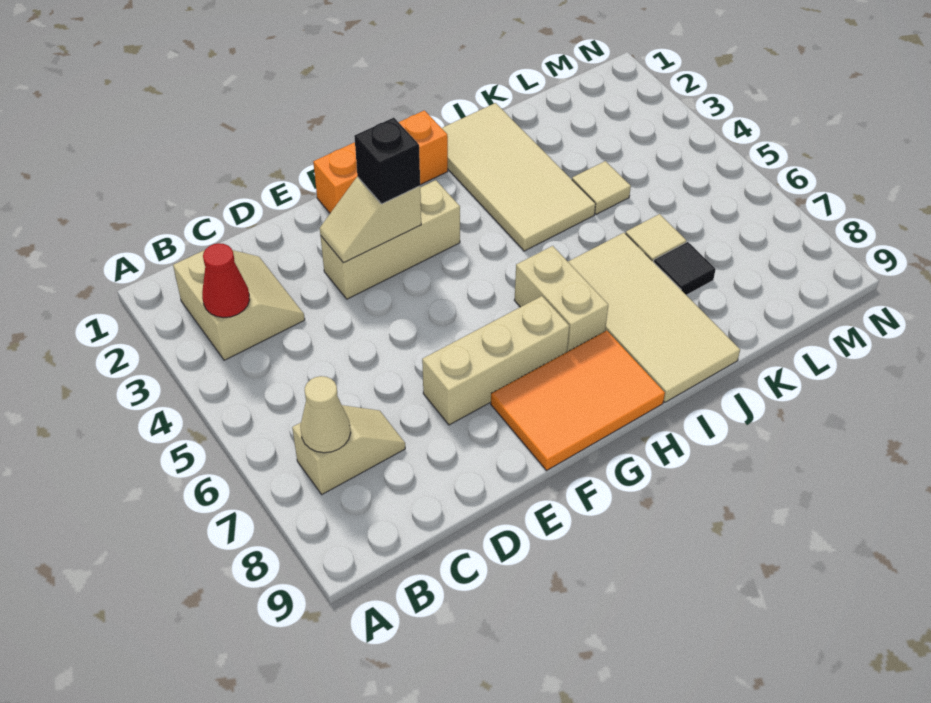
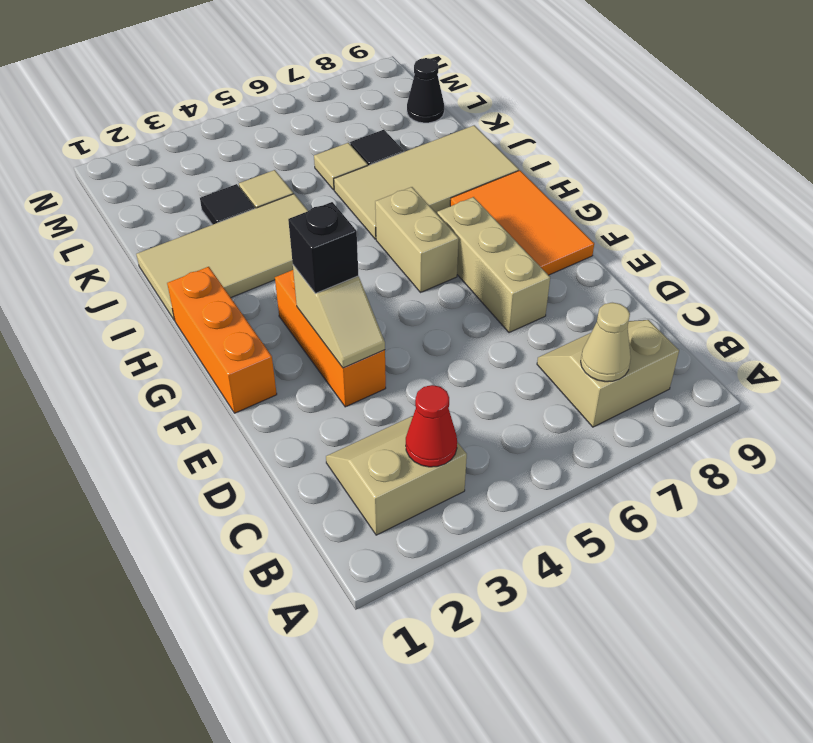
tan 1x2 slope [292,405,405,494] -> tan 2x2 slope [537,320,679,427]
tan 1x3 brick [320,180,460,299] -> orange 1x3 brick [275,270,386,407]
tan 1x2 brick [514,246,608,352] -> tan 1x2 brick turned to [375,187,459,293]
none -> black 1x1 tile [200,184,255,225]
none -> black 1x1 cone [407,58,444,123]

